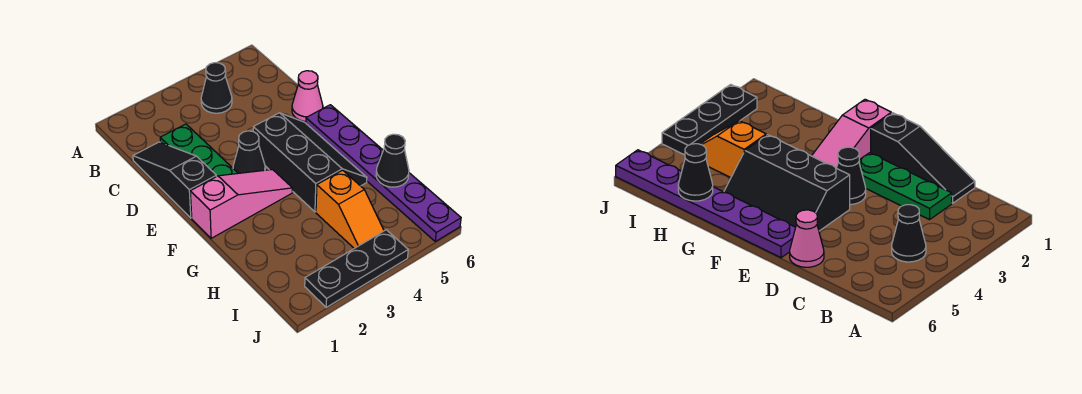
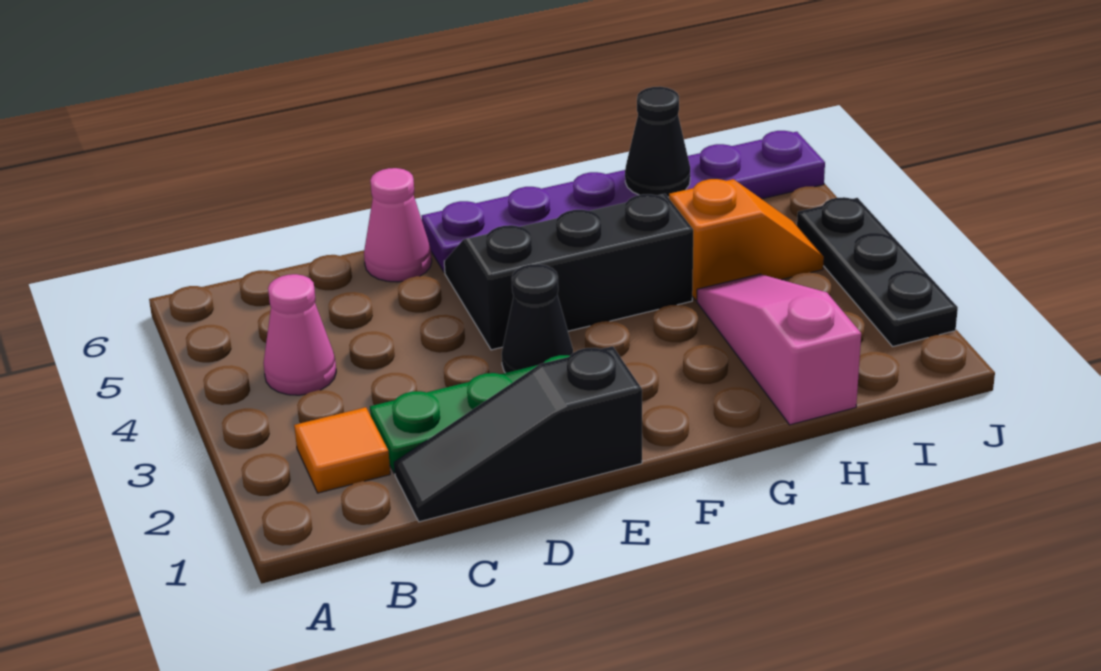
none -> orange 1x1 tile [294,407,390,493]
black 1x1 cone [201,63,232,113] -> pink 1x1 cone [263,274,336,395]
pink 1x3 slope [190,170,293,238] -> pink 1x3 slope moved to [697,274,861,425]

